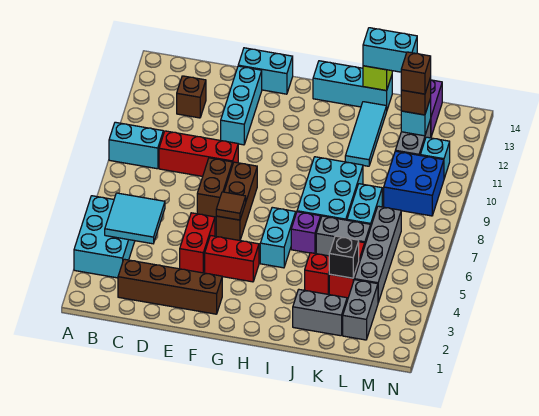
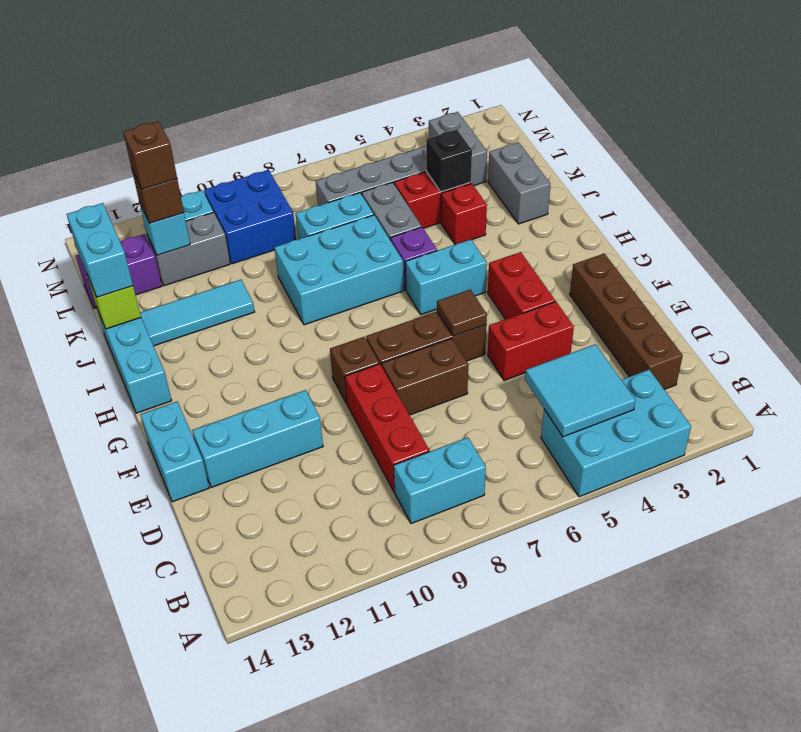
cyan 1x2 brick [109,122,163,169] -> cyan 1x2 brick turned to [394,437,486,524]
brown 1x1 brick [177,76,206,118] -> brown 1x1 brick moved to [330,337,379,404]
grey 1x2 brick [343,280,378,340] -> grey 1x2 brick turned to [429,112,487,186]

